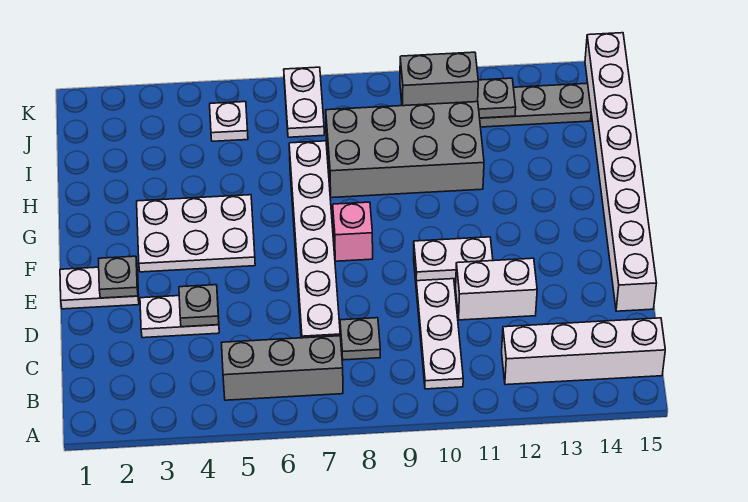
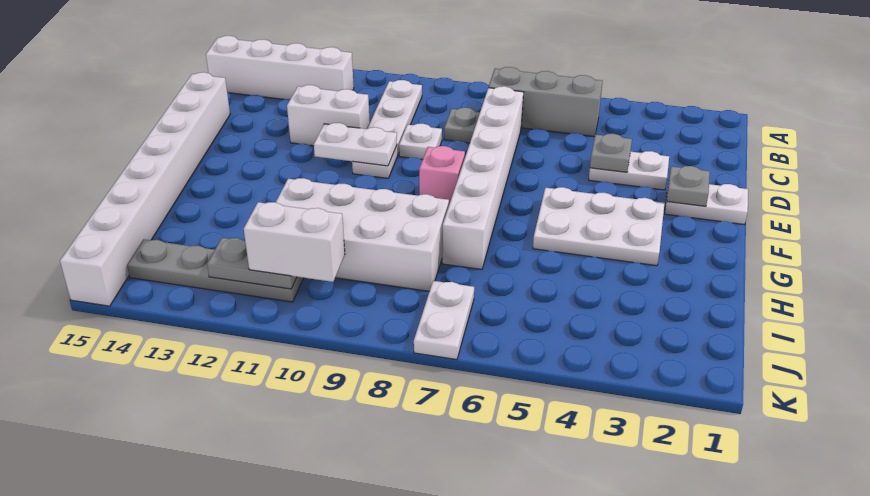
grey 2x4 brick [326,102,484,198] -> white 2x4 brick [276,178,449,291]
white 1x1 plate [210,102,248,141] -> white 1x1 plate moved to [399,124,442,159]
grey 1x2 brick [400,52,478,106] -> white 1x2 brick [244,202,345,282]

